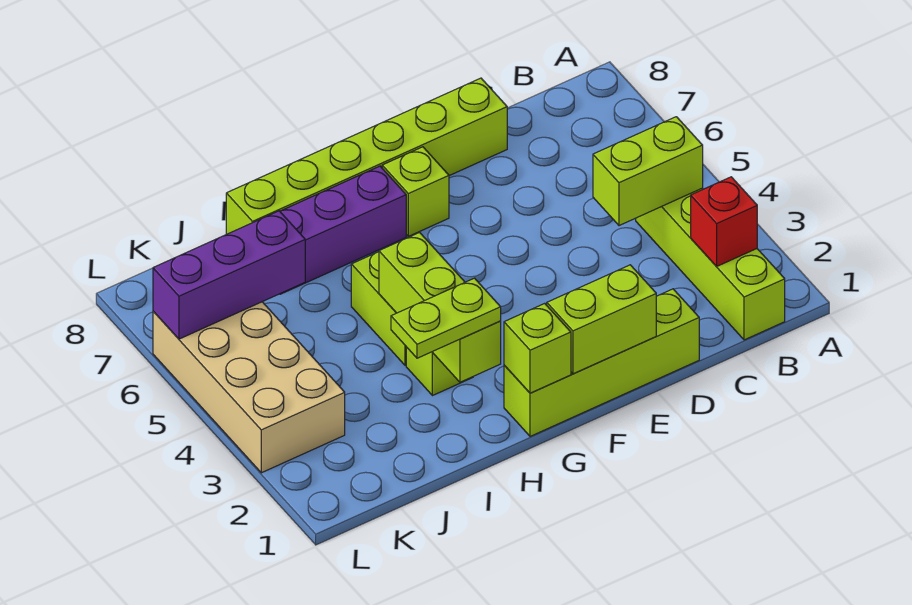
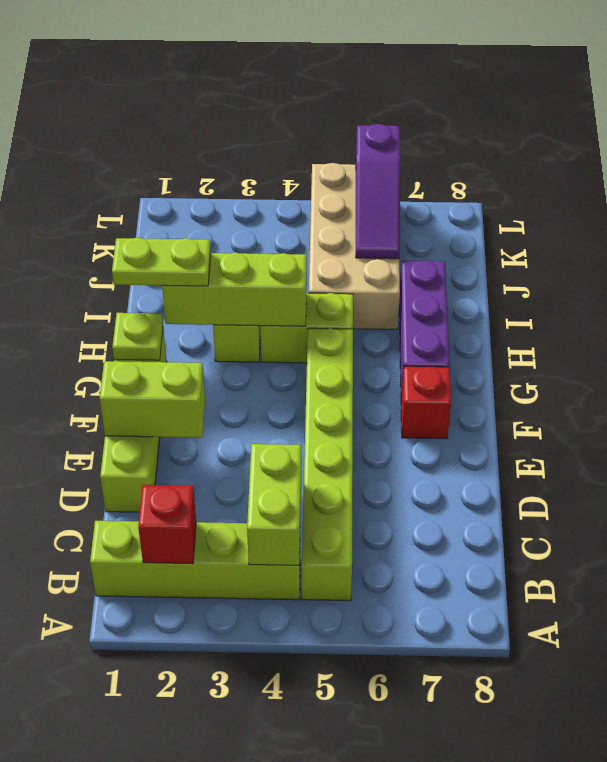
lime 1x6 brick [226,78,507,234] -> lime 1x6 brick moved to [302,328,353,601]
lime 1x2 brick [547,265,656,374] -> lime 1x2 brick turned to [100,361,205,438]
lime 1x1 brick [382,147,449,236] -> red 1x1 brick [401,366,451,439]
lime 1x1 brick [504,303,571,393] -> lime 1x1 plate [112,313,163,360]
lime 1x2 plate [391,278,501,358] -> lime 1x2 plate turned to [112,238,211,286]
purple 1x3 brick [153,211,305,339] -> purple 1x3 slope [356,124,400,259]
tan 2x4 brick [153,302,345,473] -> tan 2x4 brick turned to [309,163,400,329]

